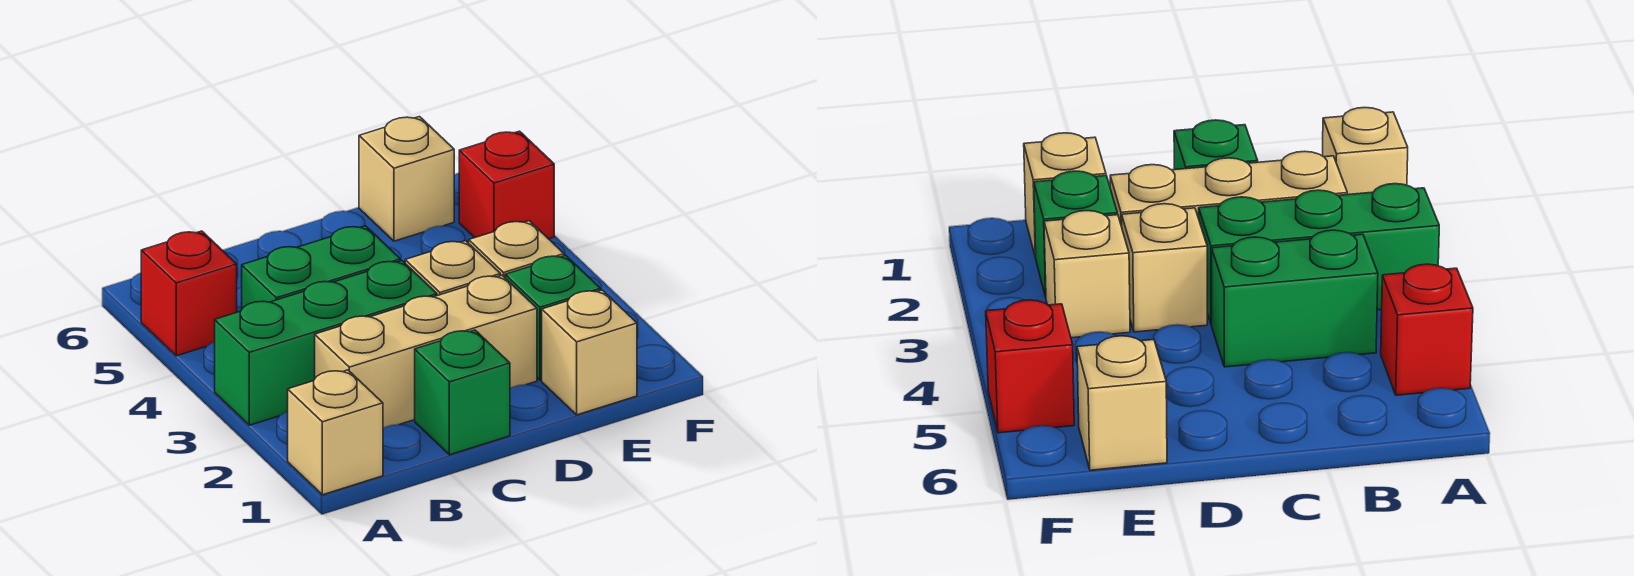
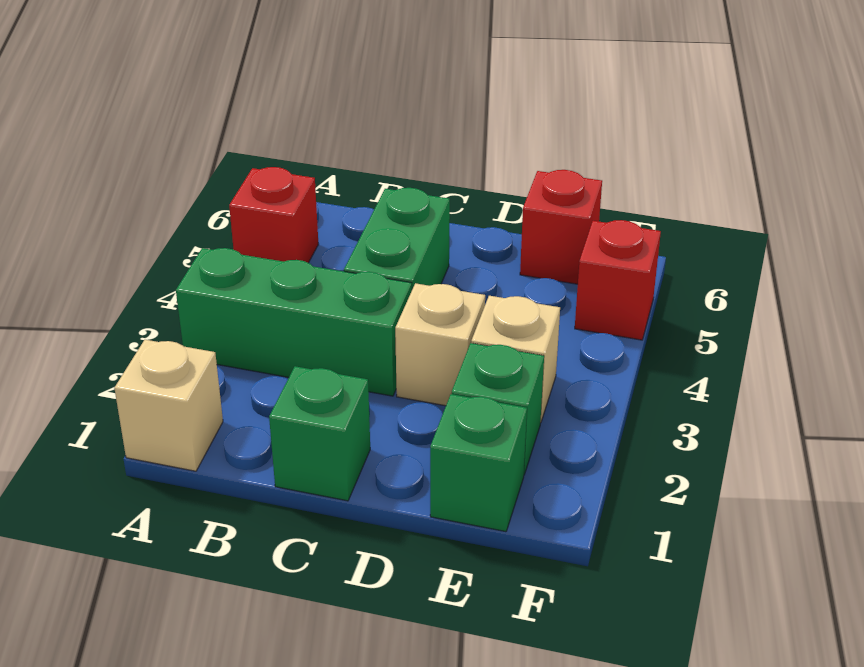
tan 1x3 brick [315,275,537,428] -> none
green 1x2 brick [242,226,400,308] -> green 1x2 brick turned to [344,188,450,289]
tan 1x1 brick [542,290,637,415] -> green 1x1 brick [430,394,527,532]
tan 1x1 brick [359,117,454,241] -> red 1x1 brick [520,170,602,284]

